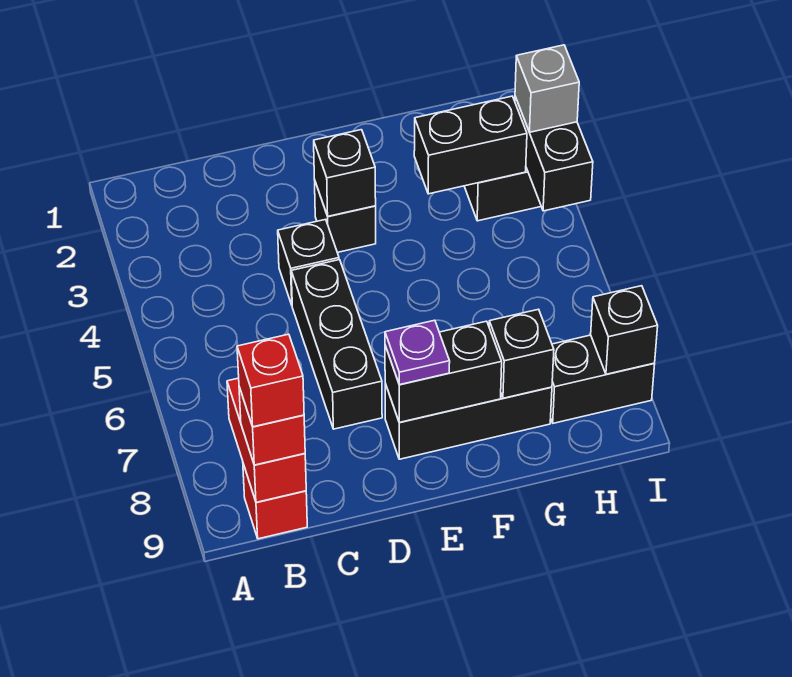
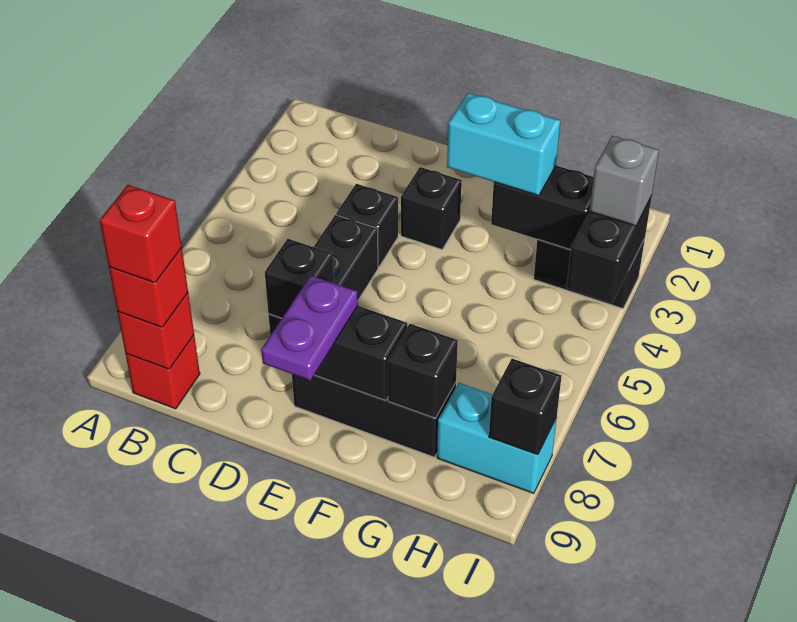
red 1x2 brick [227,378,306,502] -> red 1x1 brick [117,293,194,369]
black 1x1 brick [314,130,376,216] -> black 1x1 brick moved to [265,239,334,318]
purple 1x1 plate [385,320,450,385] -> purple 1x2 plate [261,275,358,380]
none -> cyan 1x2 brick [447,93,560,196]
black 1x2 brick [551,335,655,423] -> cyan 1x2 brick [437,383,557,493]

